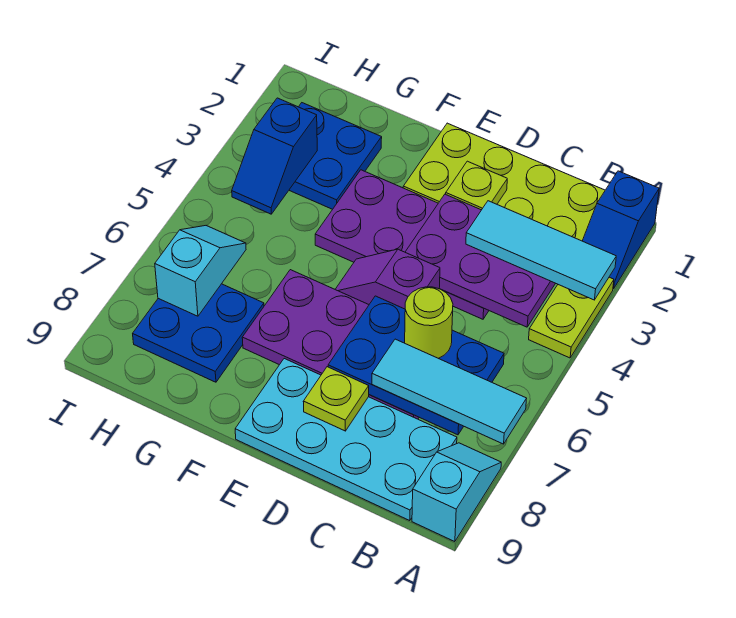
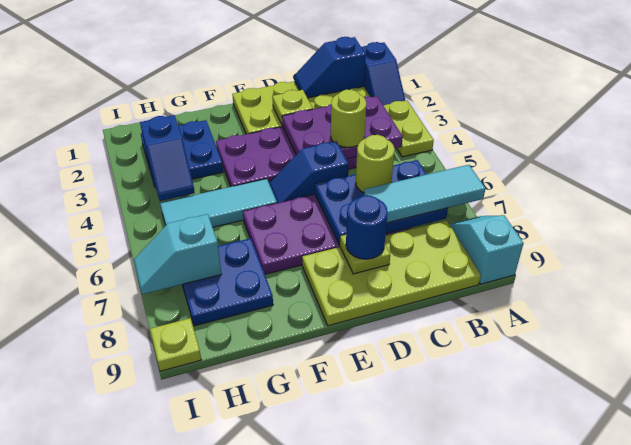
cyan 1x3 tile [466,201,616,300] -> cyan 1x3 tile moved to [160,179,277,227]
none -> blue 1x2 slope [295,37,366,98]
cyan 2x4 plate [235,359,457,521] -> lime 2x4 plate [302,220,481,326]
none -> lime 1x1 round brick [331,89,366,147]
purple 1x2 slope [335,249,440,309] -> blue 1x2 slope [269,141,349,203]
none -> blue 1x1 round brick [346,196,388,259]
cyan 1x2 slope [155,226,246,316] -> cyan 1x2 slope turned to [134,214,222,294]
none -> lime 1x1 plate [150,318,201,371]

